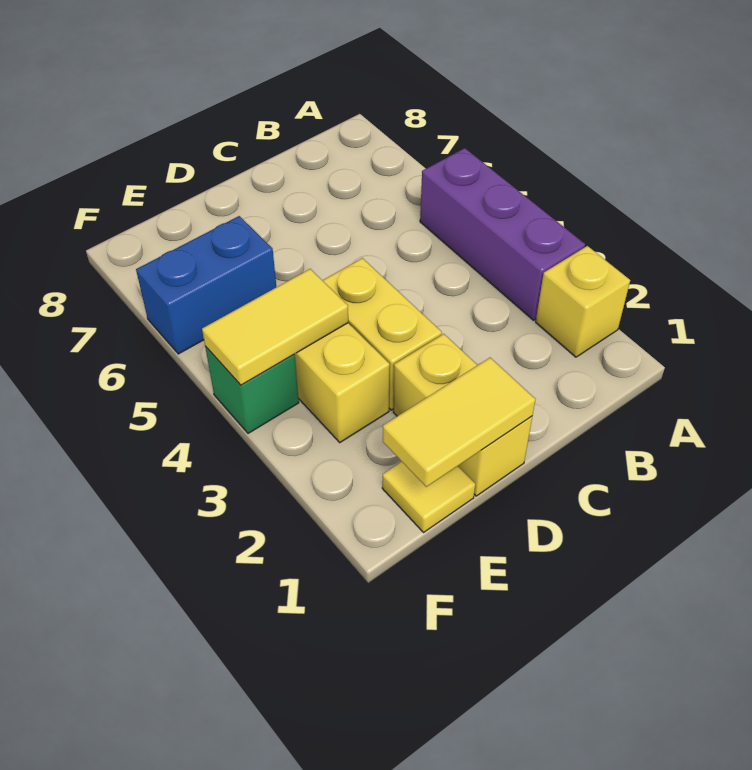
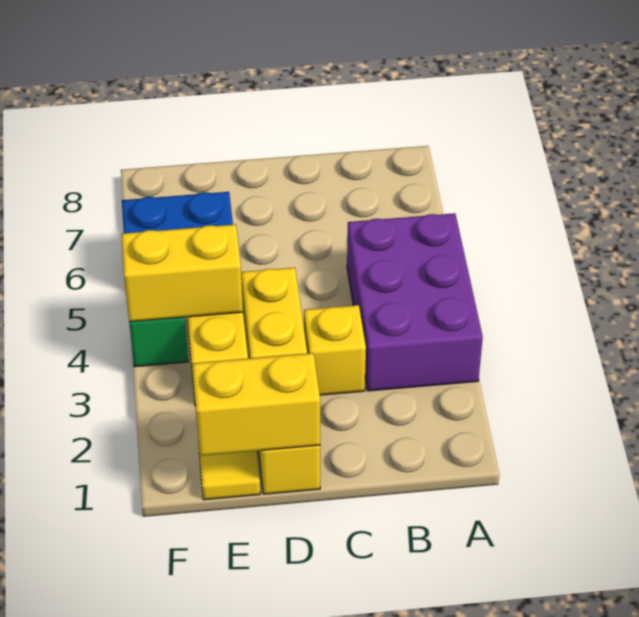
yellow 1x1 brick [536,246,630,357] -> yellow 1x1 brick moved to [304,305,366,395]
purple 1x3 brick [420,148,585,320] -> purple 2x3 brick [347,213,483,391]
yellow 1x2 tile [383,358,535,487] -> yellow 1x2 brick [192,353,320,456]
yellow 1x2 tile [202,269,348,385] -> yellow 1x2 brick [121,224,243,322]

